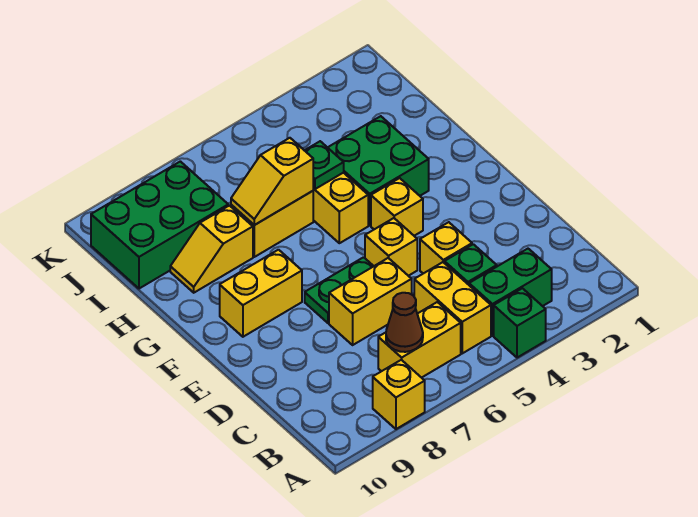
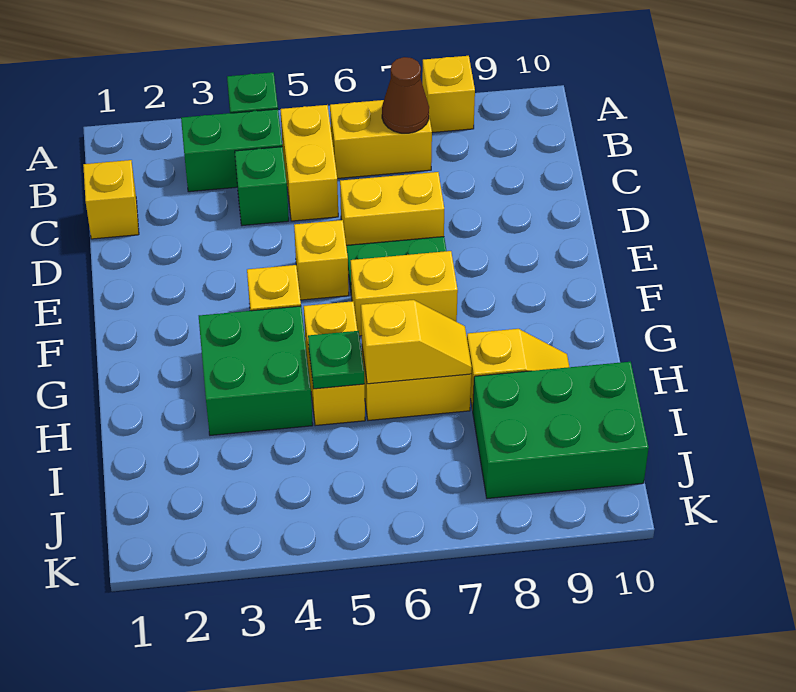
yellow 1x1 brick [420,222,472,274] -> yellow 1x1 brick moved to [83,160,139,239]
yellow 1x2 brick [220,250,302,337] -> yellow 1x2 brick moved to [351,251,458,336]

